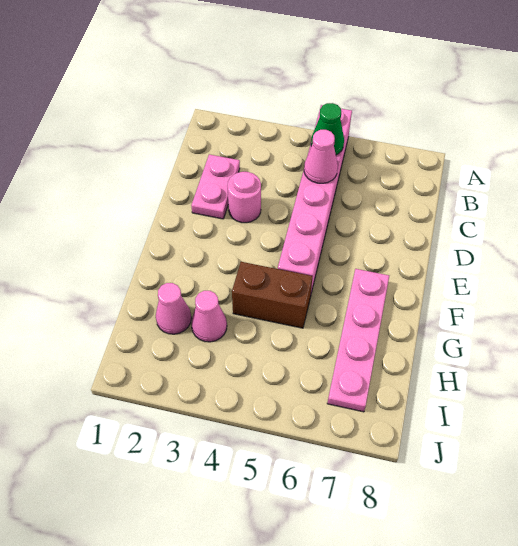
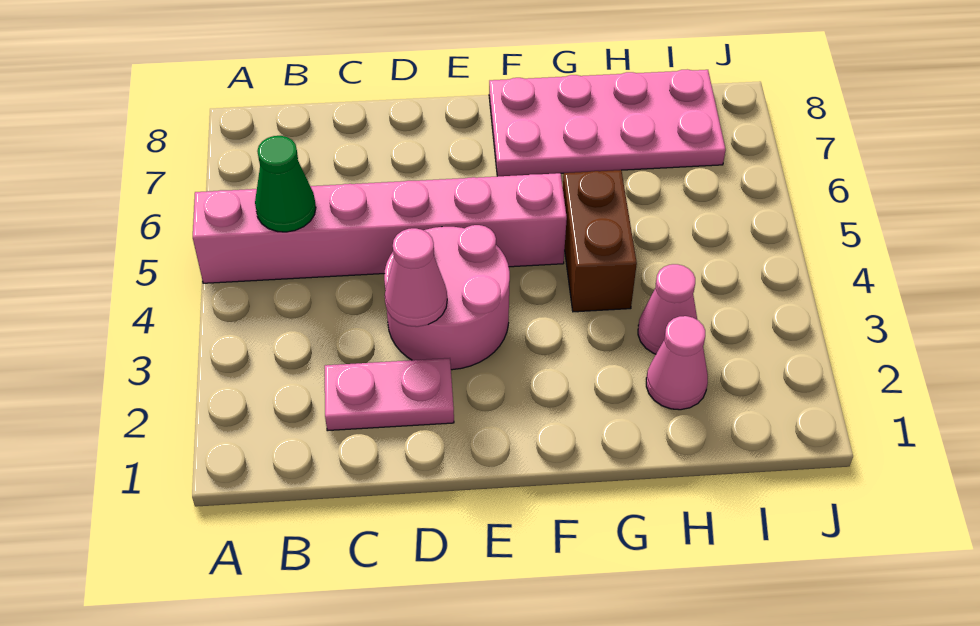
pink 1x1 cone [304,130,338,183] -> pink 1x1 cone moved to [385,228,447,327]
pink 1x1 round brick [228,172,261,223] -> pink 2x2 round brick [384,225,510,370]
pink 1x4 plate [327,269,389,412] -> pink 2x4 plate [489,69,726,176]

